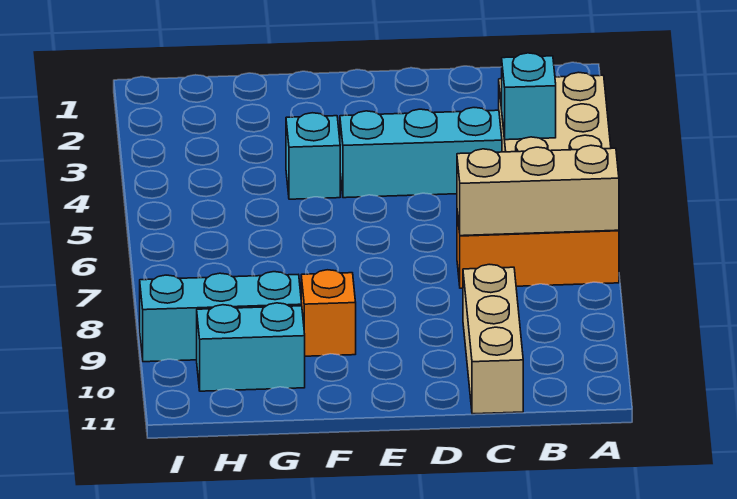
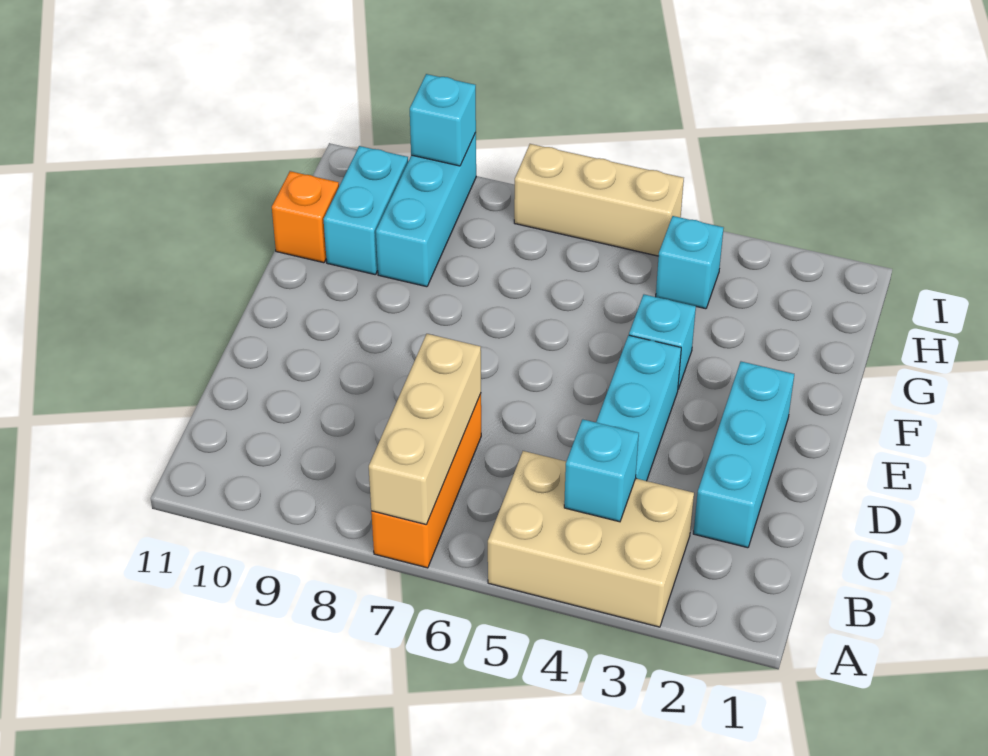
none -> cyan 1x3 brick [693,362,794,548]
tan 1x3 brick [463,264,523,414] -> tan 1x3 brick moved to [514,144,684,256]
orange 1x1 brick [301,270,356,356] -> orange 1x1 brick moved to [272,171,339,263]
none -> cyan 1x1 brick [656,216,724,309]
none -> cyan 1x1 brick [410,74,476,166]

